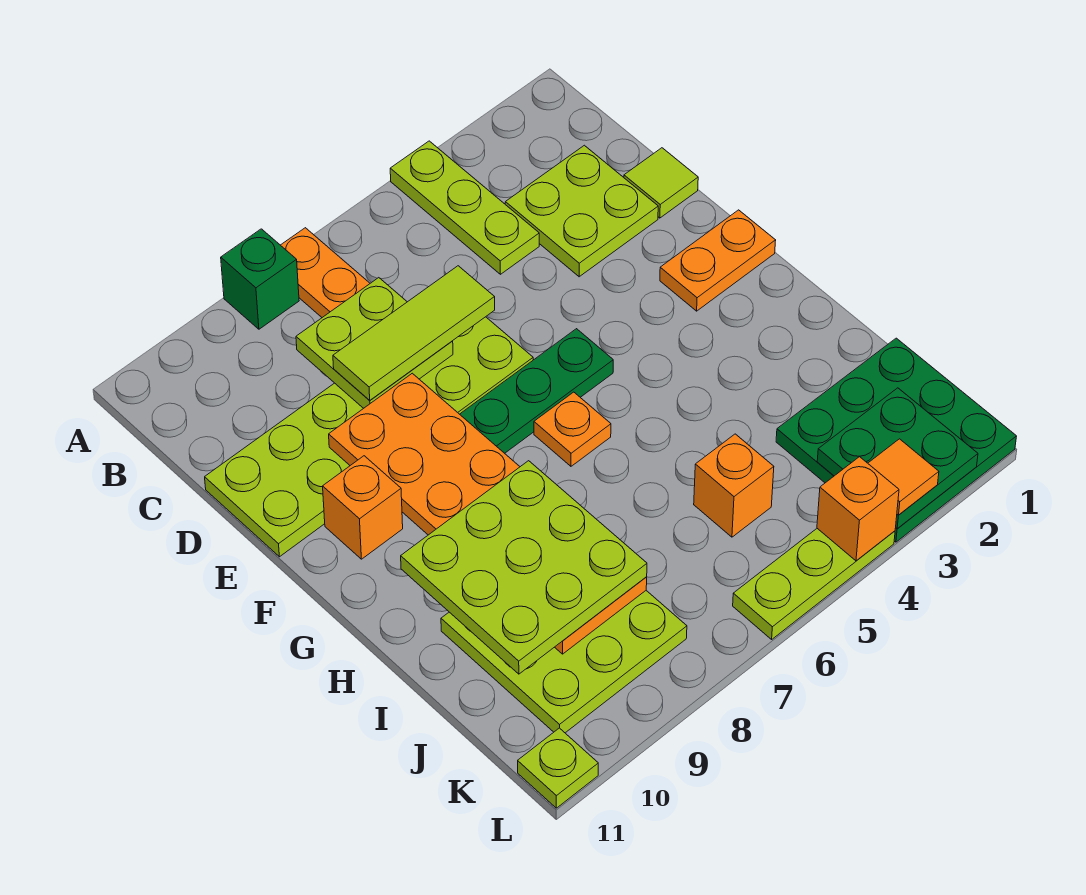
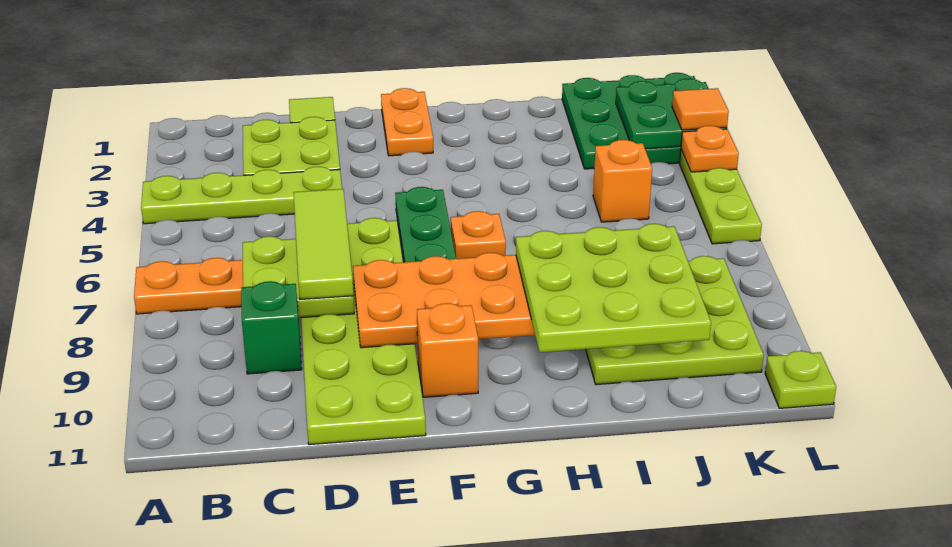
lime 1x3 plate [390,141,539,274] -> lime 1x4 plate [141,167,342,224]
green 1x1 brick [221,229,299,329] -> green 1x1 brick moved to [241,281,302,374]
orange 1x1 brick [817,457,899,561] -> orange 1x1 plate [681,126,739,172]

